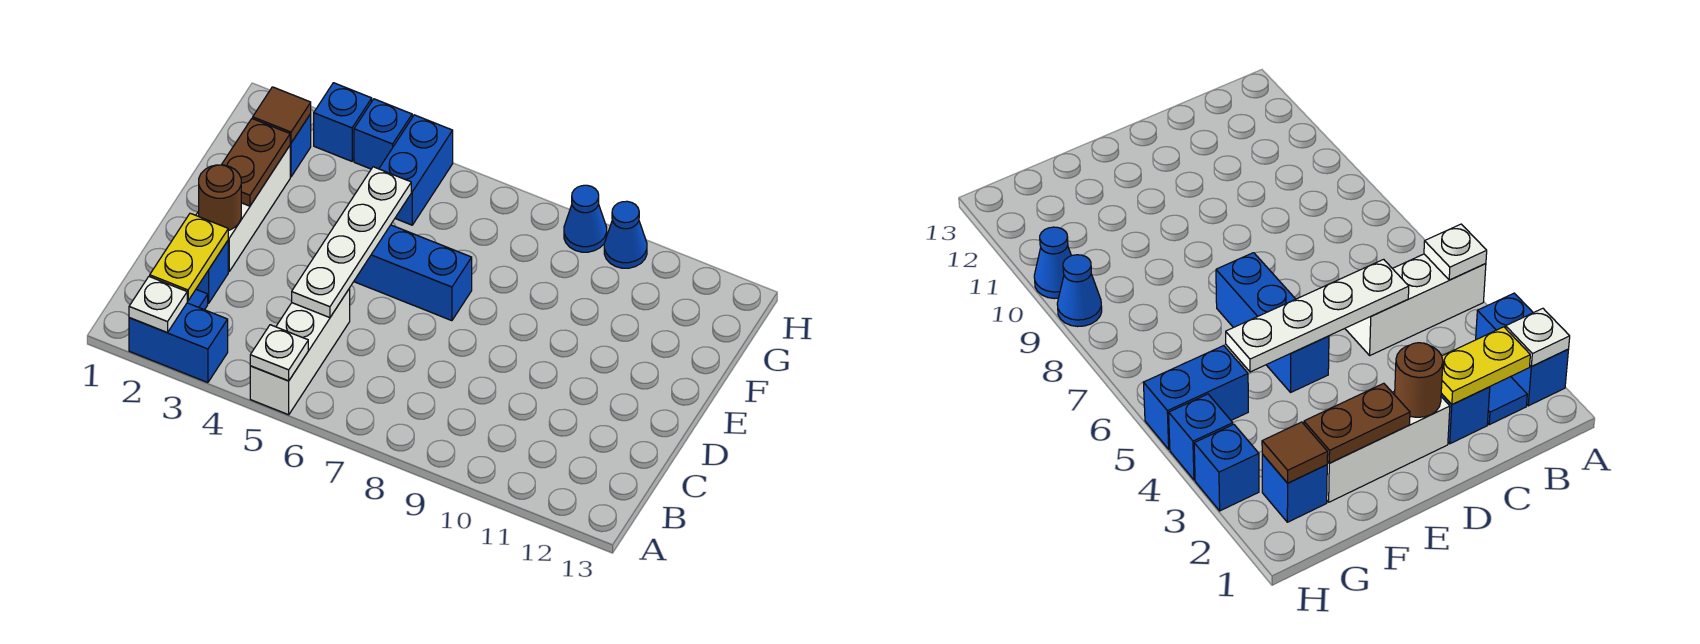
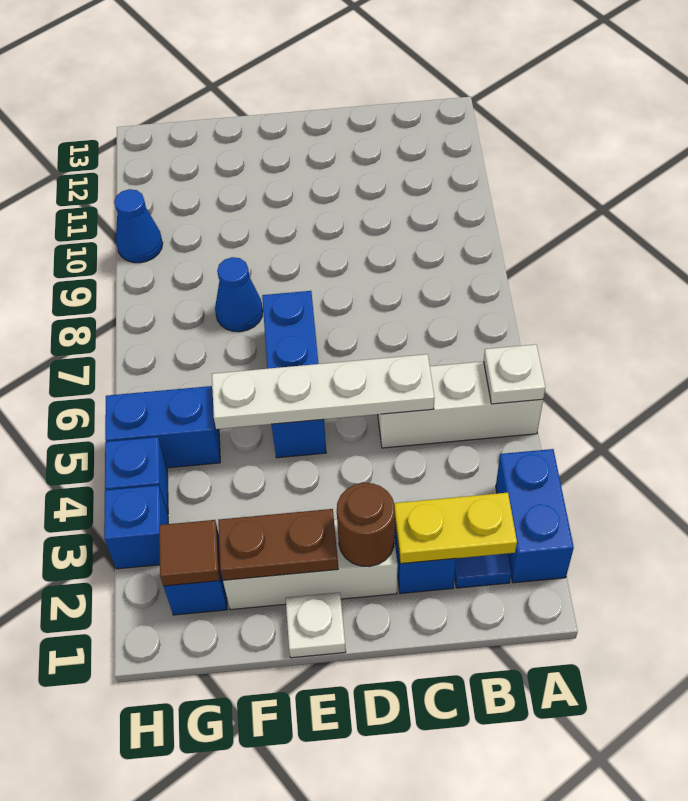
white 1x1 plate [129,276,187,333] -> white 1x1 plate moved to [286,592,346,658]
blue 1x1 cone [564,185,607,252] -> blue 1x1 cone moved to [215,257,263,332]

